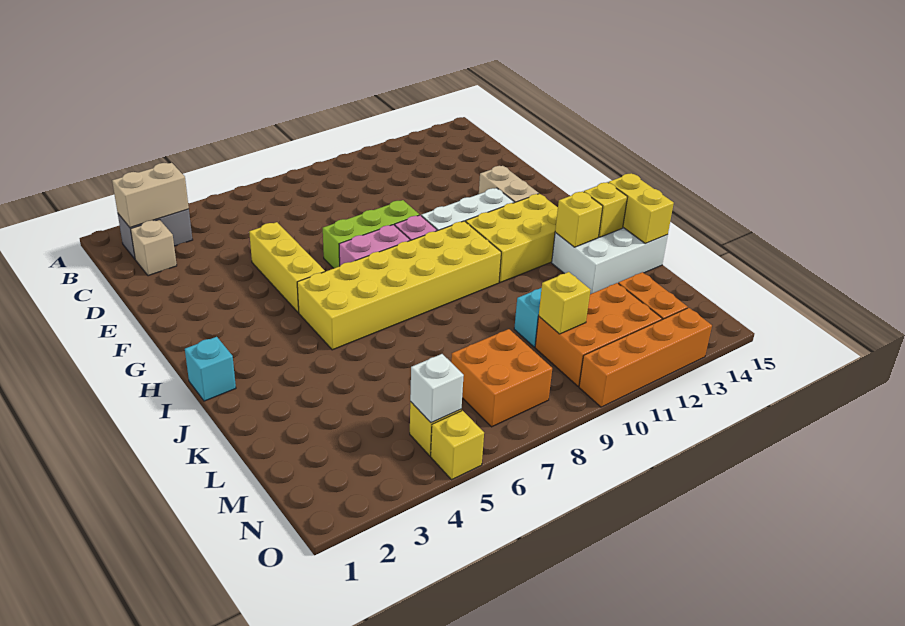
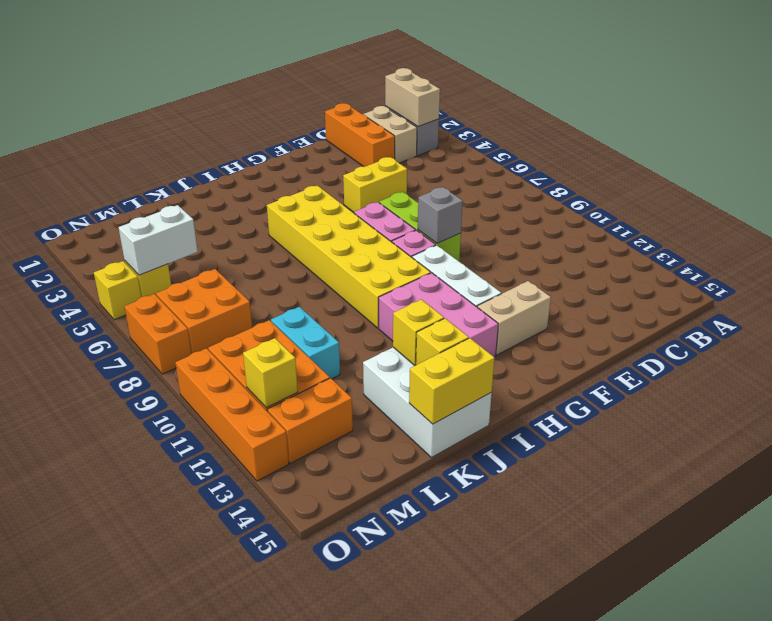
tan 1x1 brick [131,220,177,276] -> tan 1x2 brick [363,106,417,163]
none -> orange 1x3 brick [325,103,395,167]
yellow 1x3 brick [249,222,325,313] -> yellow 1x2 brick [343,157,407,212]
none -> grey 1x1 brick [418,187,463,243]
yellow 2x3 brick [466,194,558,282] -> pink 2x3 brick [379,273,498,357]
cyan 1x1 brick [185,337,236,401] -> none
yellow 1x1 brick [539,272,590,334] -> yellow 1x1 brick moved to [243,338,298,408]
white 1x1 brick [410,354,464,423] -> white 1x2 brick [119,205,198,275]
none -> orange 1x2 brick [124,294,191,374]

